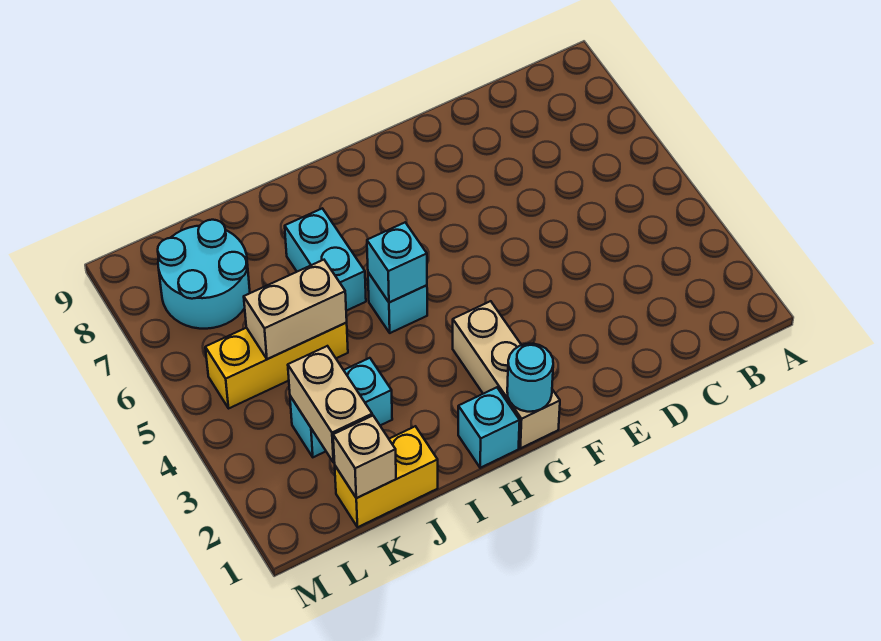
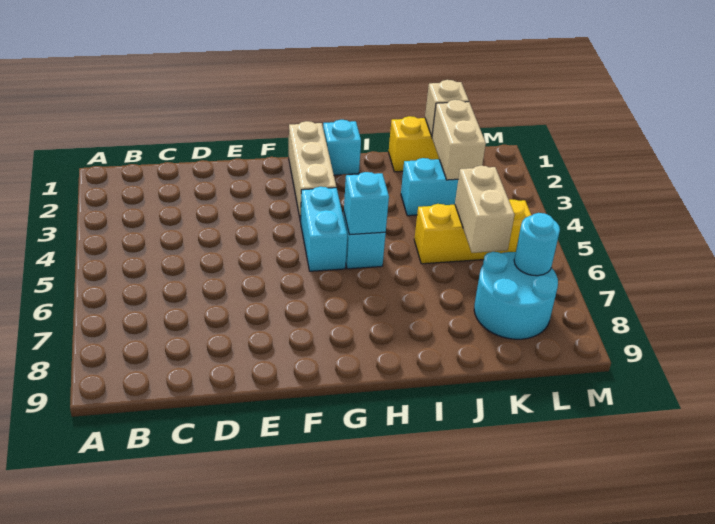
cyan 1x1 round brick [507,344,553,412] -> cyan 1x1 round brick moved to [514,213,560,276]
cyan 1x2 brick [285,208,366,311] -> cyan 1x2 brick moved to [301,187,347,271]
tan 1x2 brick [244,260,347,359] -> tan 1x2 brick turned to [455,166,514,253]

